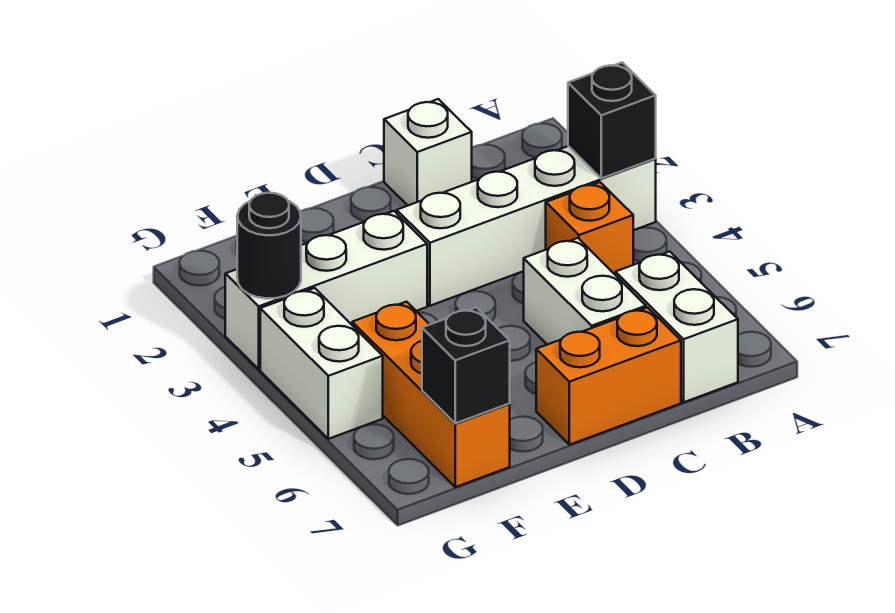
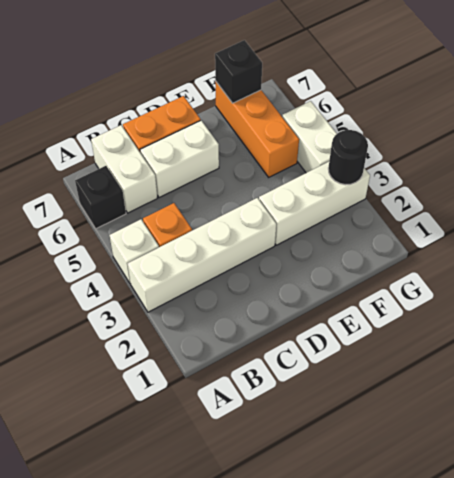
black 1x1 brick [568,62,656,178] -> black 1x1 brick moved to [75,166,126,229]
white 1x1 brick [384,99,472,205] -> white 1x1 brick moved to [109,219,159,283]
white 1x2 brick [524,238,646,345] -> white 1x2 brick turned to [140,120,219,198]

